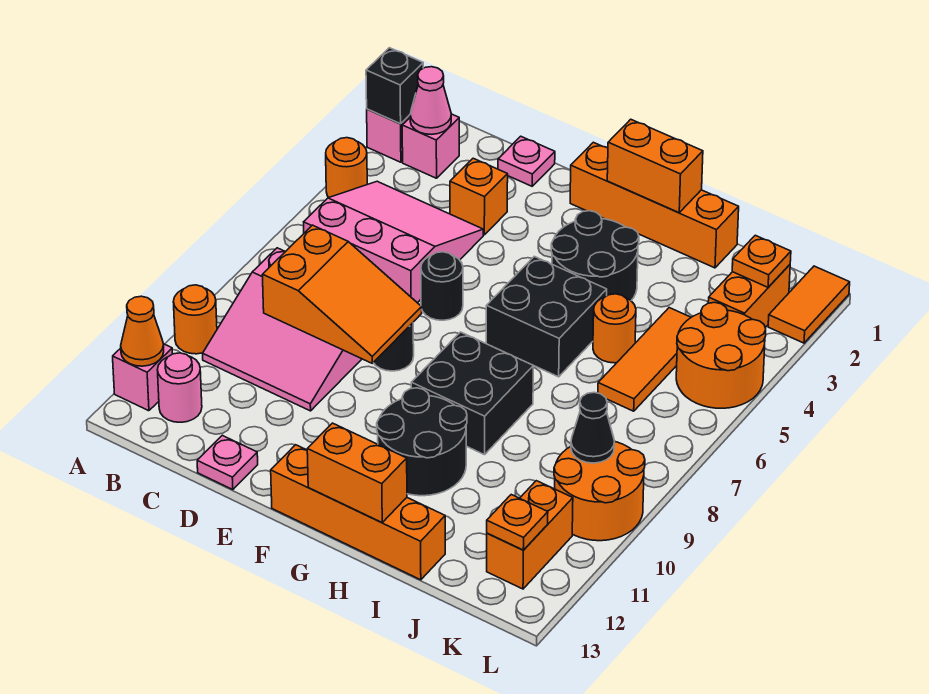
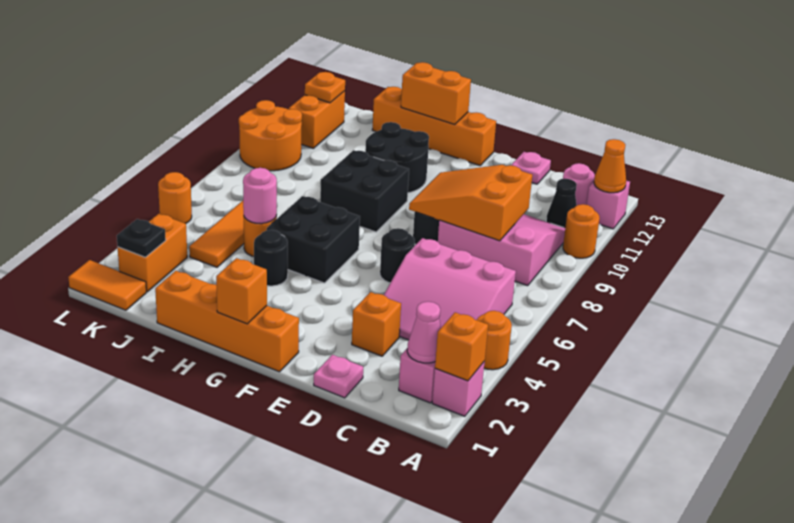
black 1x1 brick [366,48,423,124] -> orange 1x1 brick [435,312,488,381]
orange 1x2 brick [607,119,703,213] -> orange 1x1 brick [216,258,267,324]
black 2x2 round brick [551,211,639,300] -> black 1x1 round brick [254,230,288,286]
none -> pink 1x1 round brick [243,168,277,224]
orange 1x1 plate [732,235,791,287] -> black 1x1 plate [117,219,166,257]
orange 2x2 round brick [676,302,766,408] -> orange 1x1 round brick [158,172,192,224]
black 1x1 cone [571,392,614,463] -> black 1x1 cone moved to [546,179,577,228]
orange 1x2 tile [768,266,850,343] -> orange 1x2 tile turned to [68,260,146,310]

